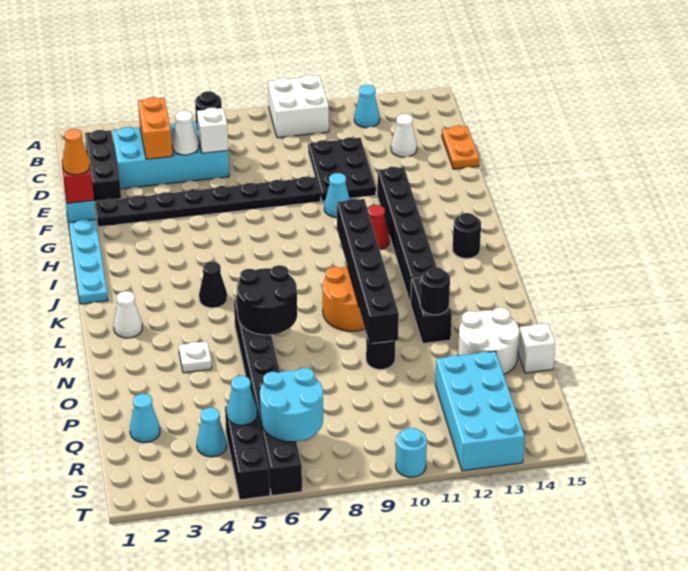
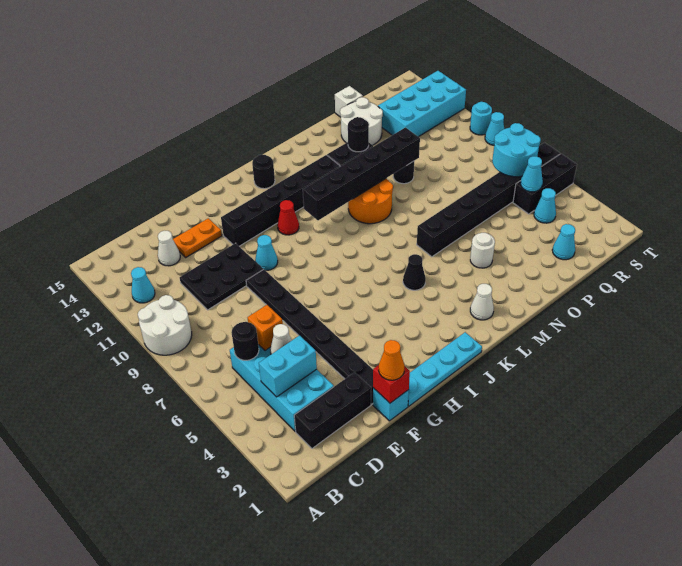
white 2x2 brick [268,75,329,138] -> white 2x2 round brick [138,295,192,355]
orange 1x2 brick [138,97,173,159] -> cyan 1x2 brick [259,336,317,397]
white 1x1 brick [197,108,228,153] -> orange 1x1 brick [248,305,283,350]
orange 1x2 plate [442,126,479,169] -> orange 1x2 plate moved to [173,218,222,257]
black 2x2 round brick [237,265,297,335] -> none
white 1x1 plate [179,341,212,373] -> white 1x1 round brick [470,233,495,268]
none -> cyan 1x1 cone [485,112,504,145]

